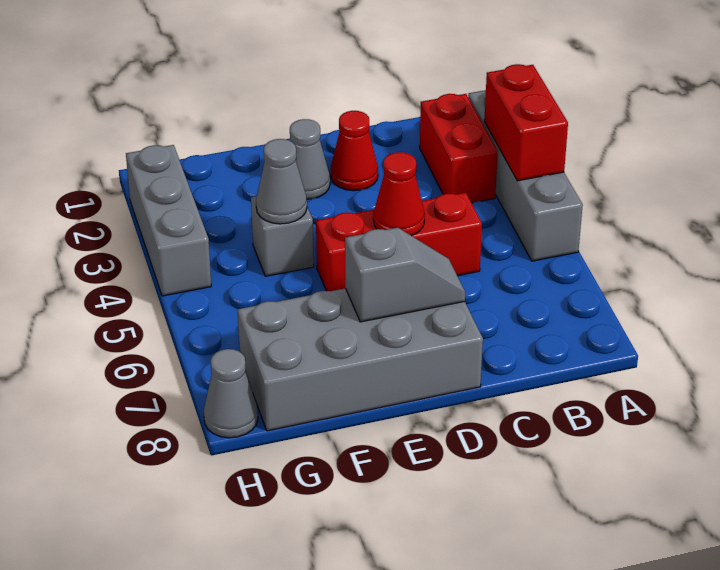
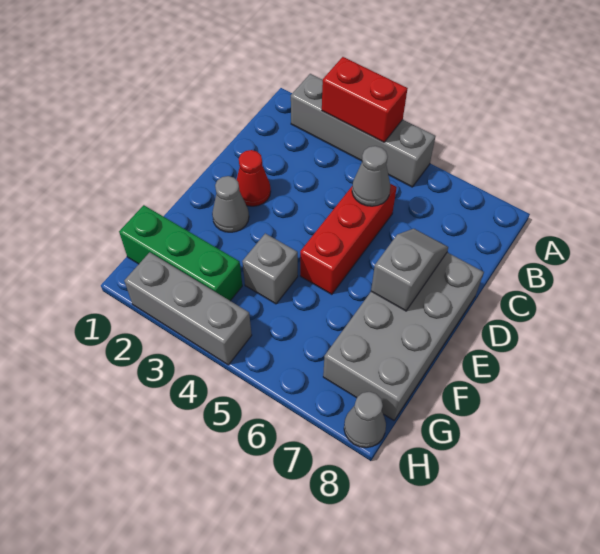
red 1x2 brick [420,94,498,203] -> none
red 1x1 cone [373,152,425,236] -> none
grey 1x1 cone [256,139,307,224] -> grey 1x1 cone moved to [352,146,390,206]
none -> green 1x3 brick [119,205,242,301]

